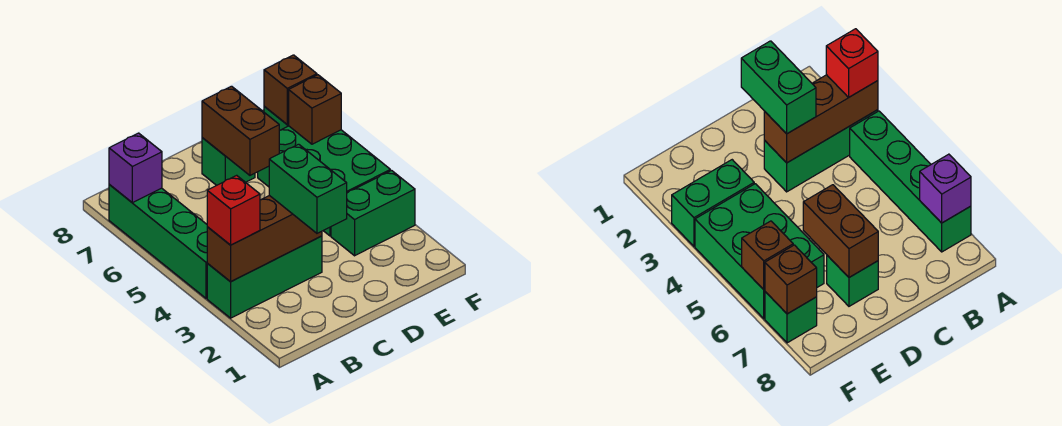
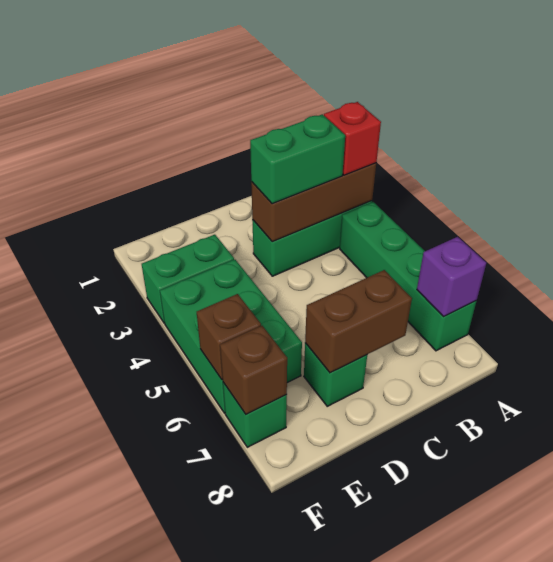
green 1x2 brick [269,144,347,233] -> green 1x2 brick turned to [250,114,345,204]
brown 1x2 brick [202,86,279,175] -> brown 1x2 brick turned to [305,270,412,373]

